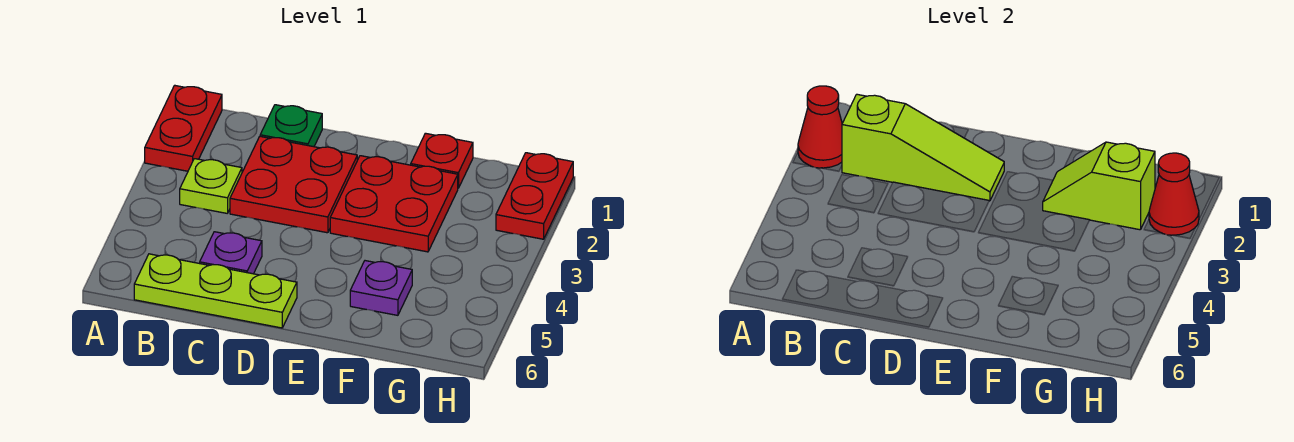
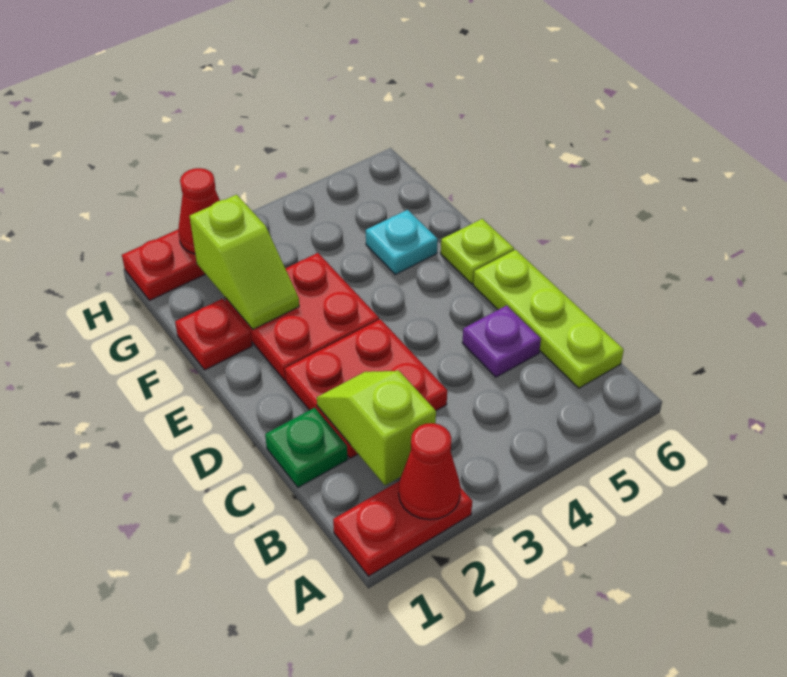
lime 1x3 slope [842,94,1004,201] -> lime 1x2 slope [317,371,436,485]
lime 1x1 plate [180,159,242,213] -> lime 1x1 plate moved to [441,219,514,284]
purple 1x1 plate [350,261,412,315] -> cyan 1x1 plate [366,210,438,274]

